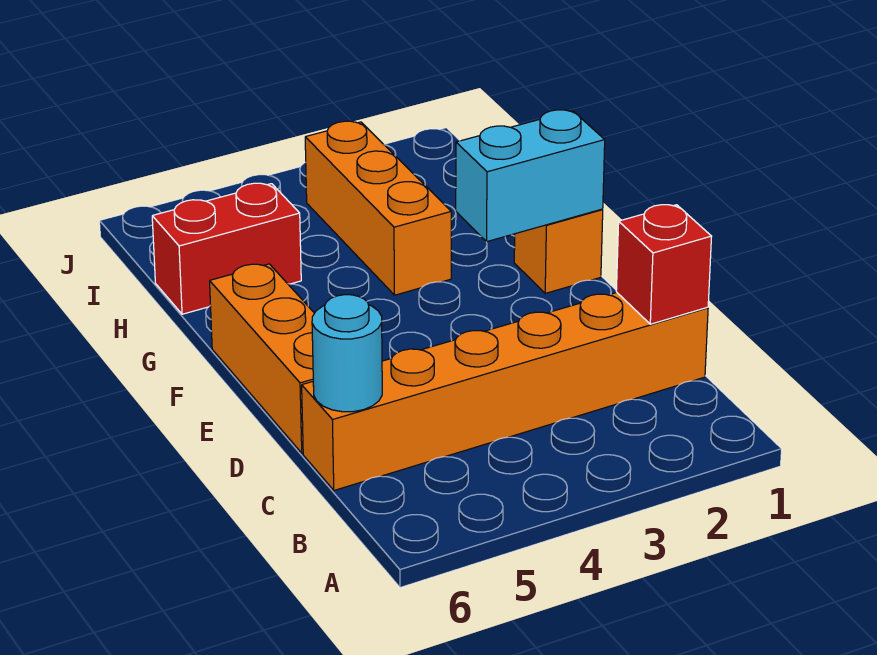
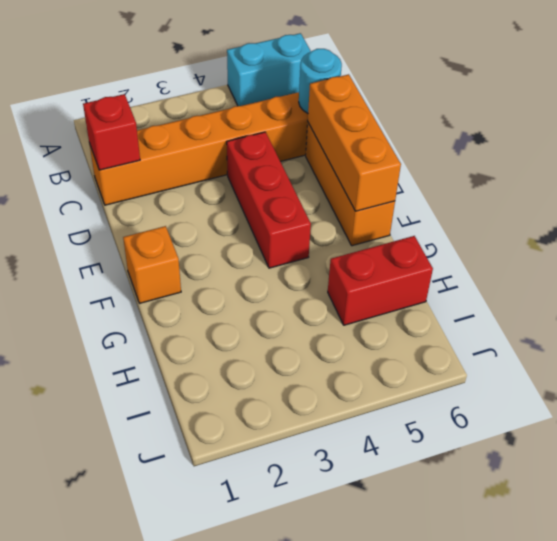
none -> red 1x3 brick [227,132,311,268]
cyan 1x2 brick [456,110,605,242] -> cyan 1x2 brick moved to [227,33,311,106]
orange 1x3 brick [305,121,451,295] -> orange 1x3 brick moved to [308,74,401,211]

